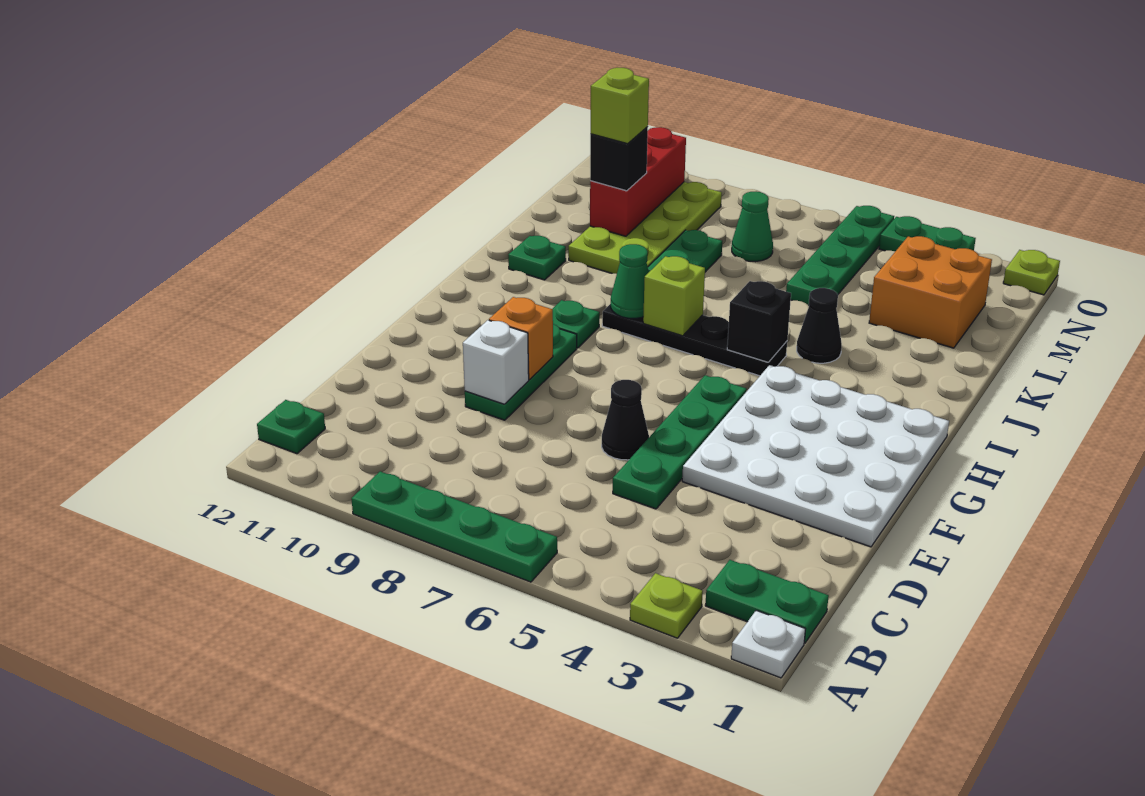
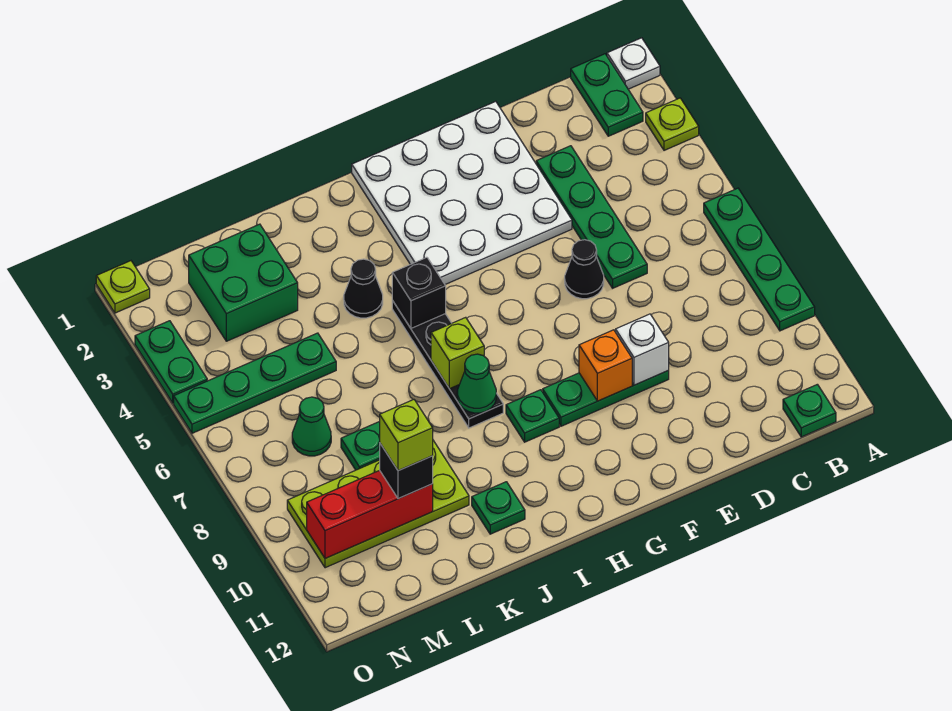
green 1x4 plate [613,375,747,509] -> green 1x4 plate turned to [536,146,647,288]
orange 2x2 brick [869,236,992,348] -> green 2x2 brick [189,224,298,341]

